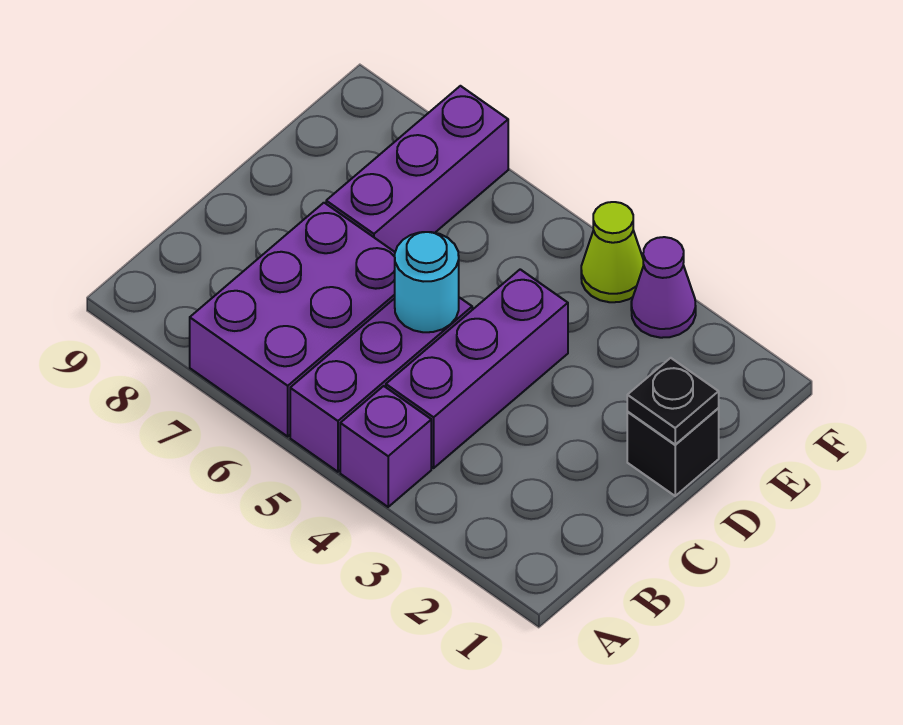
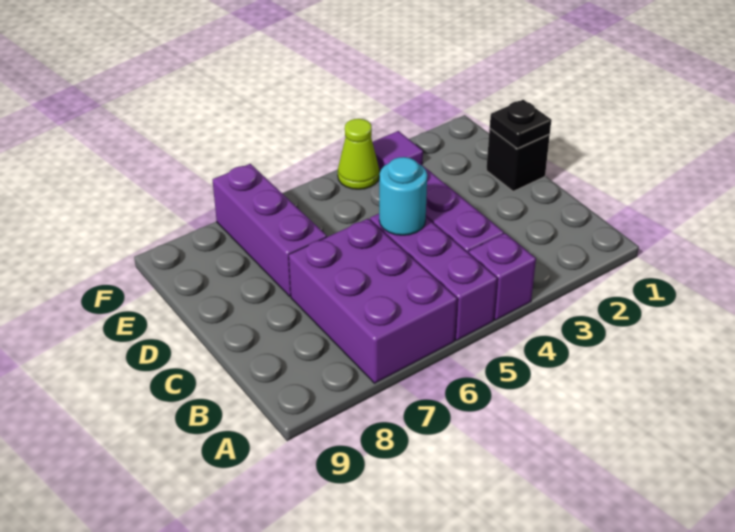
purple 1x1 cone [631,237,696,338] -> purple 1x1 tile [373,131,423,171]

